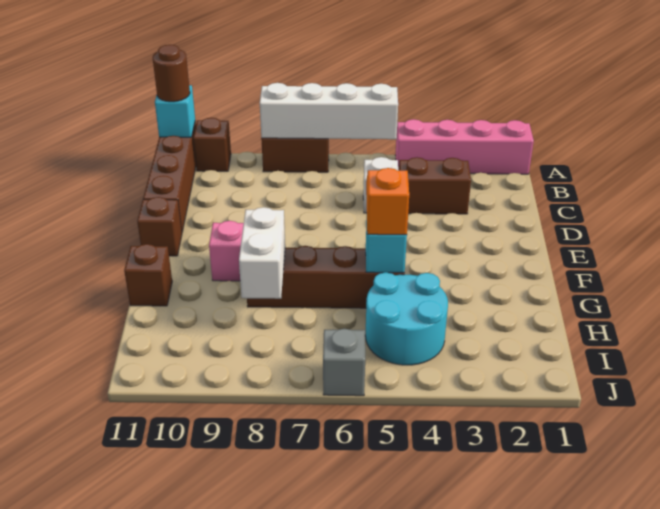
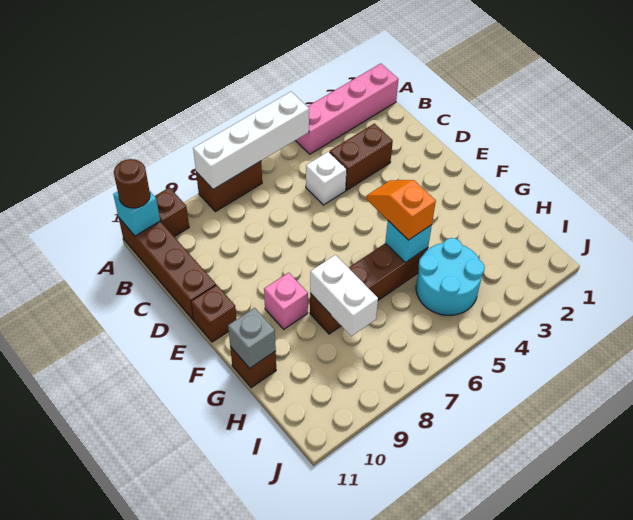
grey 1x1 brick [323,329,365,396] -> grey 1x1 brick moved to [228,308,276,368]

